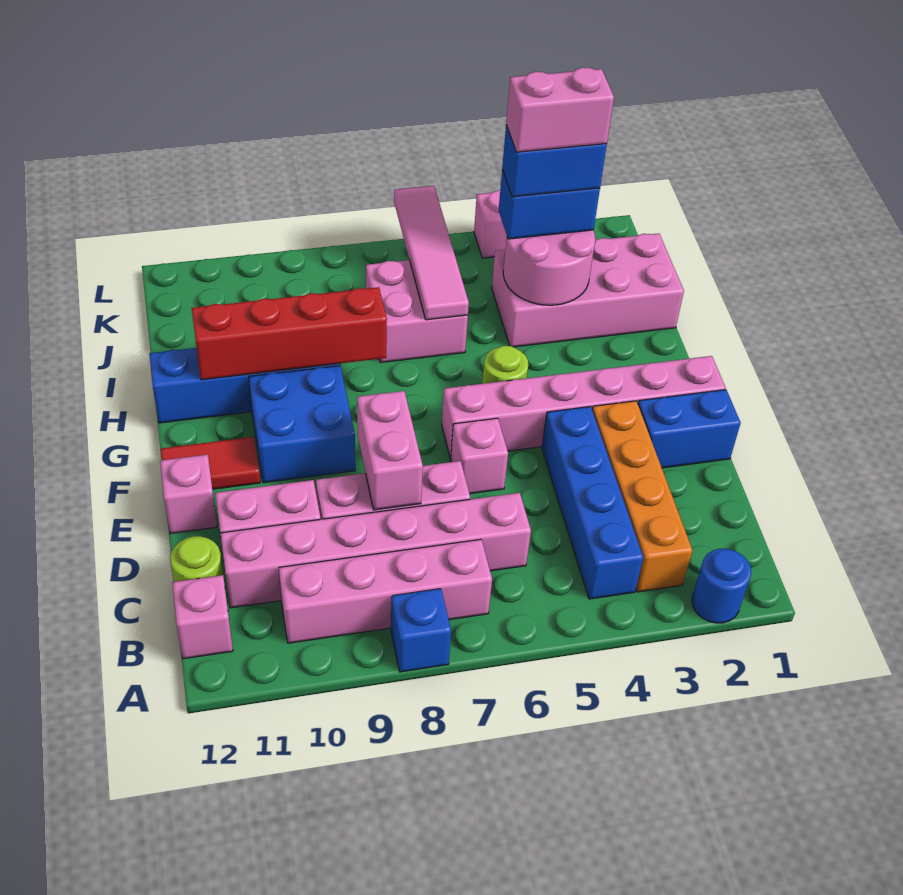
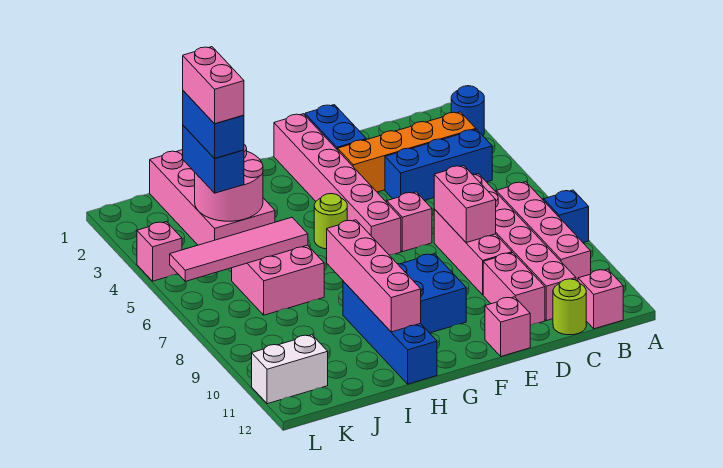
blue 1x4 brick [542,407,643,599] -> blue 1x3 brick [385,129,492,200]
pink 1x2 brick [357,391,423,510] -> pink 1x2 brick turned to [434,165,496,243]
red 1x2 tile [161,437,260,489] -> none
red 1x4 brick [192,287,387,380] -> pink 1x4 brick [327,220,421,332]
none -> white 1x2 brick [252,335,328,404]

